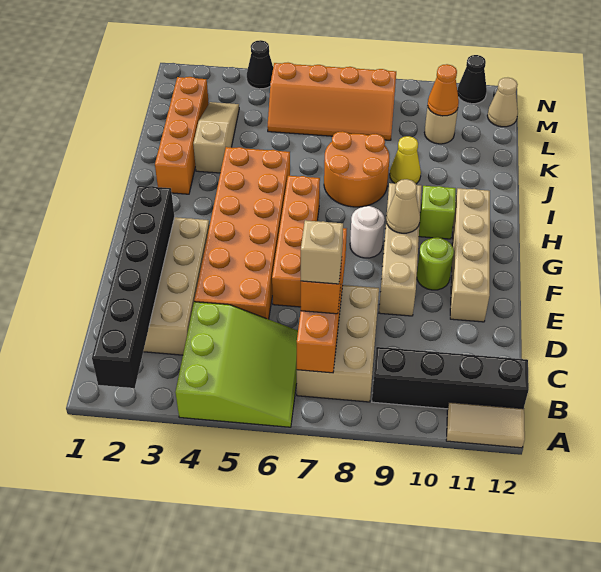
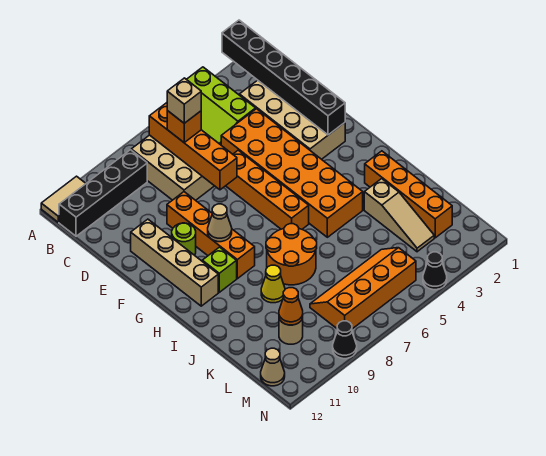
tan 1x4 brick [379,183,422,316] -> orange 1x4 brick [167,192,255,279]
white 1x1 round brick [350,206,385,258] -> none
black 1x1 cone [457,55,487,104] -> black 1x1 cone moved to [333,321,357,359]

